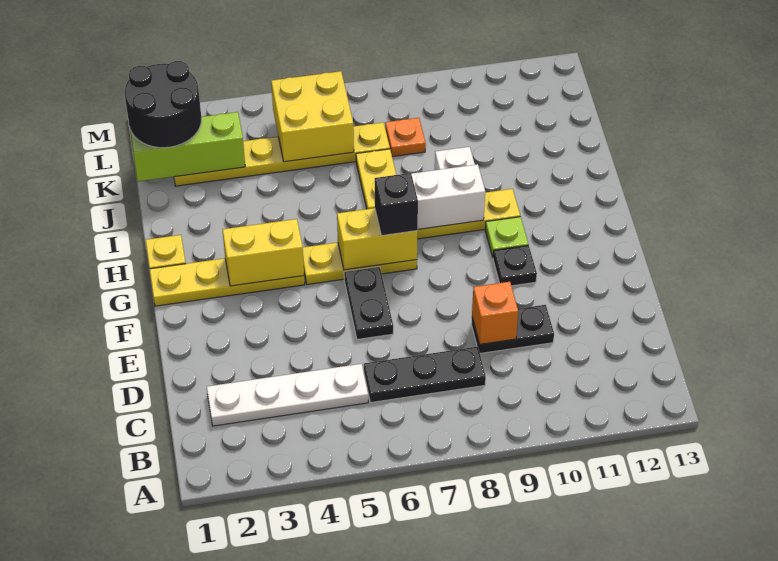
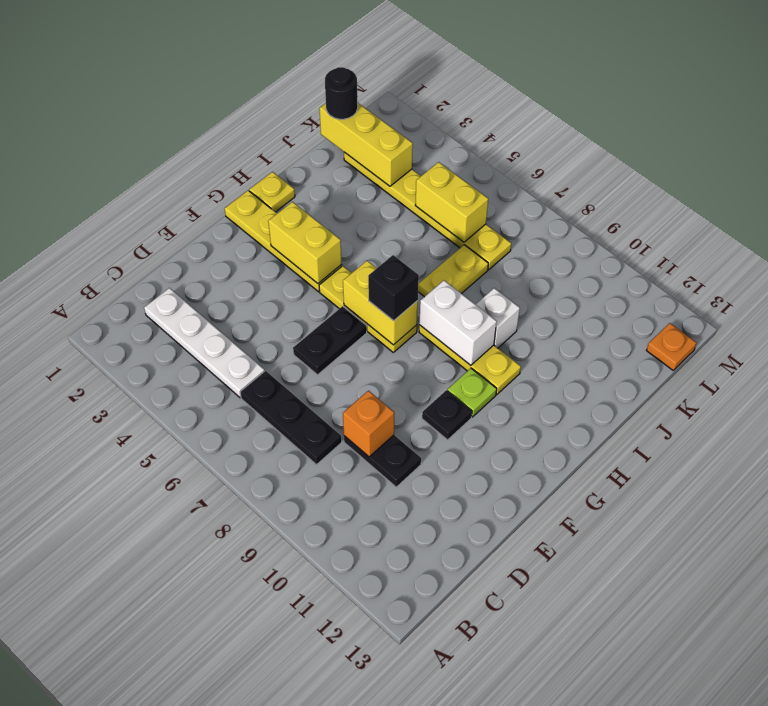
lime 1x3 brick [130,112,245,181] -> yellow 1x3 brick [319,102,413,186]
black 2x2 round brick [125,61,202,148] -> black 1x1 round brick [325,67,358,119]
yellow 2x2 brick [271,71,354,162] -> yellow 1x2 brick [415,162,488,242]
orange 1x1 plate [385,118,426,157] -> orange 1x1 plate moved to [647,323,696,370]

